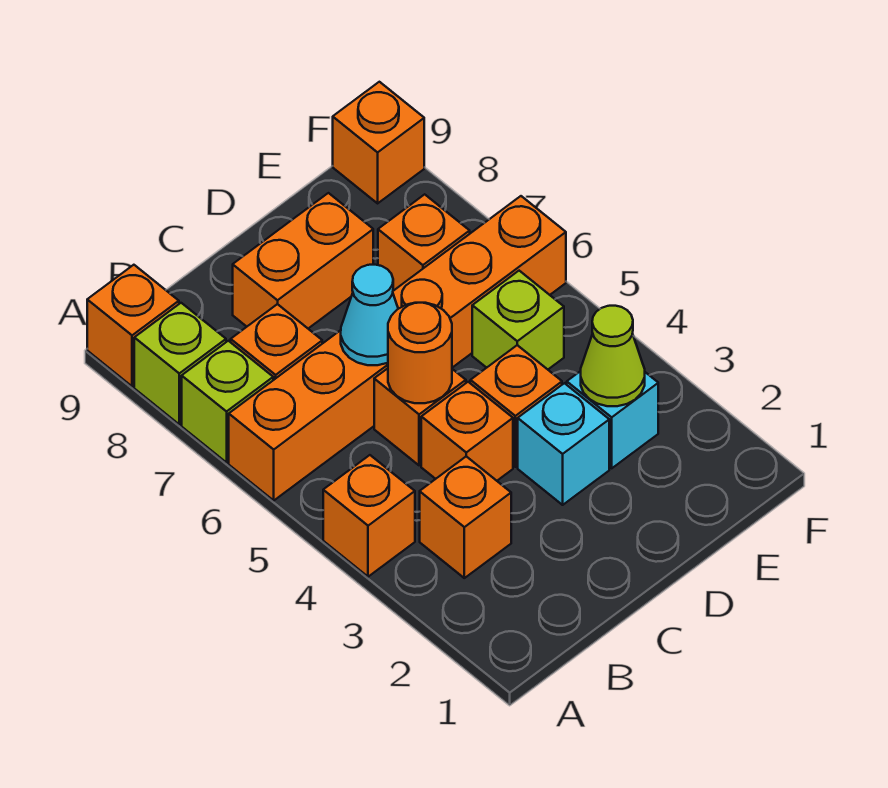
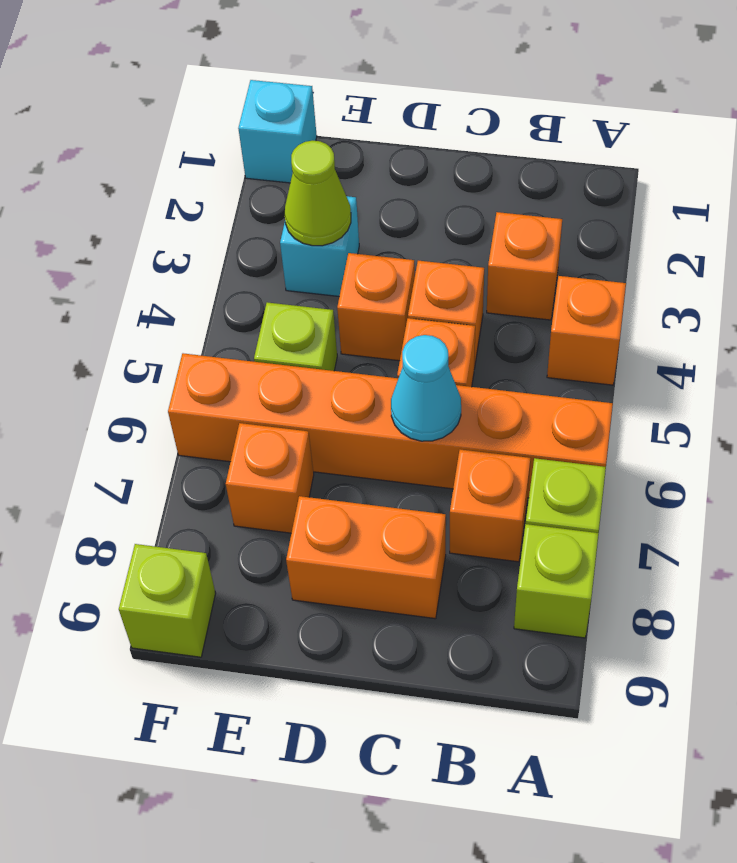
orange 1x1 brick [87,265,179,386] -> none
orange 1x1 round brick [388,303,452,403] -> none
cyan 1x1 brick [518,383,609,505] -> cyan 1x1 brick moved to [238,80,317,183]
orange 1x1 brick [333,82,424,203] -> lime 1x1 brick [119,544,216,657]

